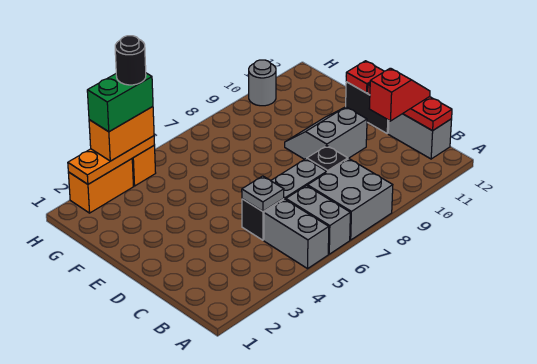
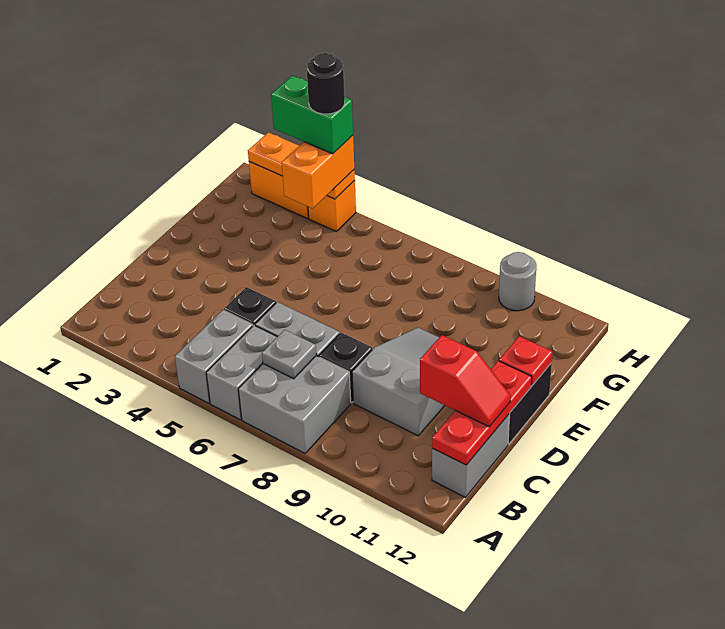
grey 1x1 plate [242,176,284,211] -> grey 1x1 plate moved to [262,330,316,379]
grey 2x2 slope [285,107,367,159] -> grey 2x3 slope [352,328,445,436]
orange 1x2 brick [89,107,154,161] -> orange 1x2 brick turned to [282,135,354,209]

